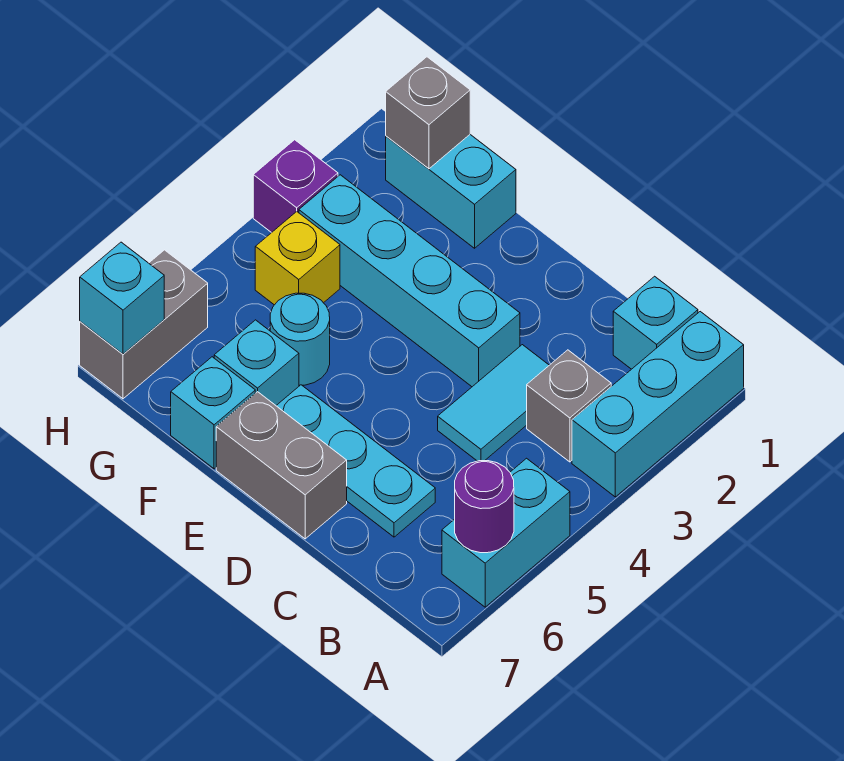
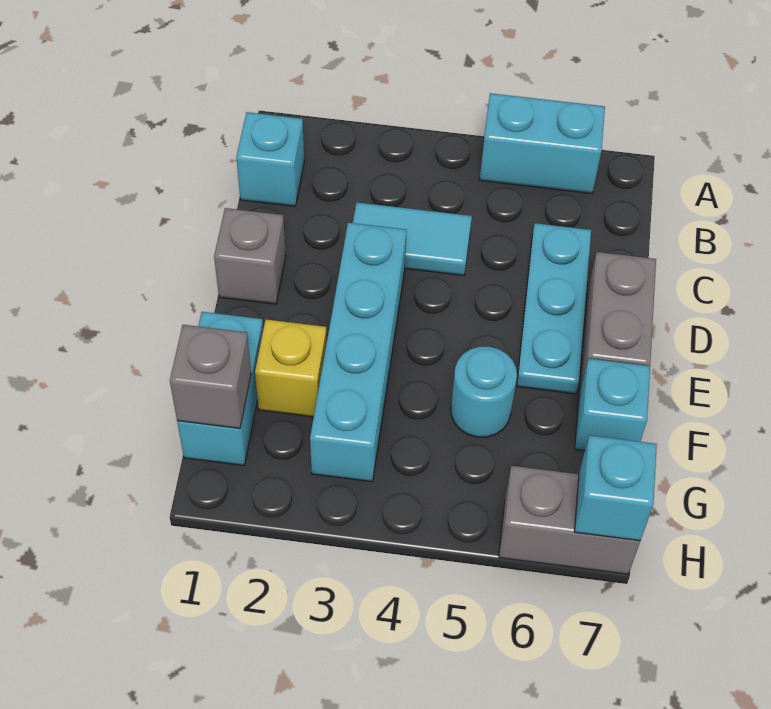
cyan 1x3 brick [572,312,744,497] -> none
purple 1x1 round brick [455,461,514,553] -> none
grey 1x1 brick [527,350,611,462] -> grey 1x1 brick moved to [214,208,286,304]
cyan 1x1 brick [214,320,299,405] -> none
yellow 1x1 brick [255,212,340,305] -> yellow 1x1 brick moved to [255,320,327,417]
purple 1x1 brick [253,140,338,233] -> none

